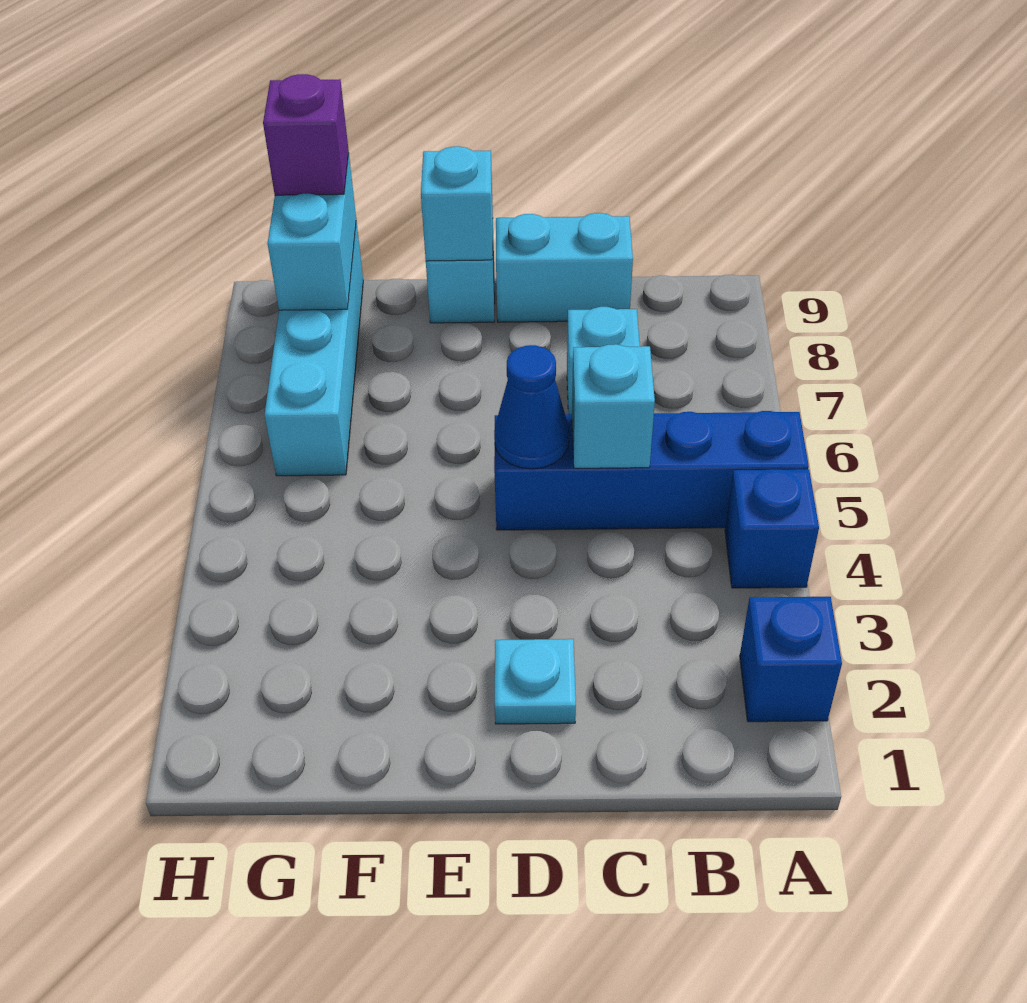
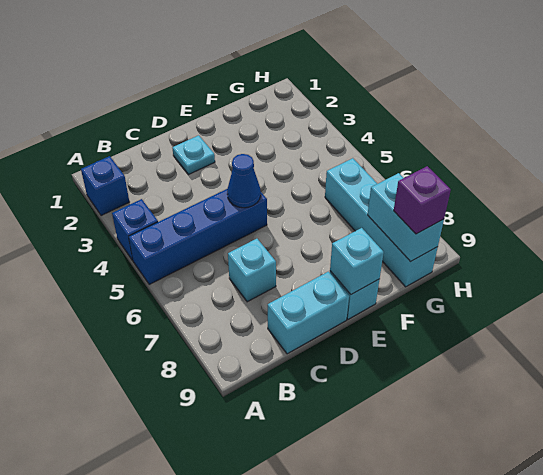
cyan 1x1 brick [572,344,655,468] -> none

